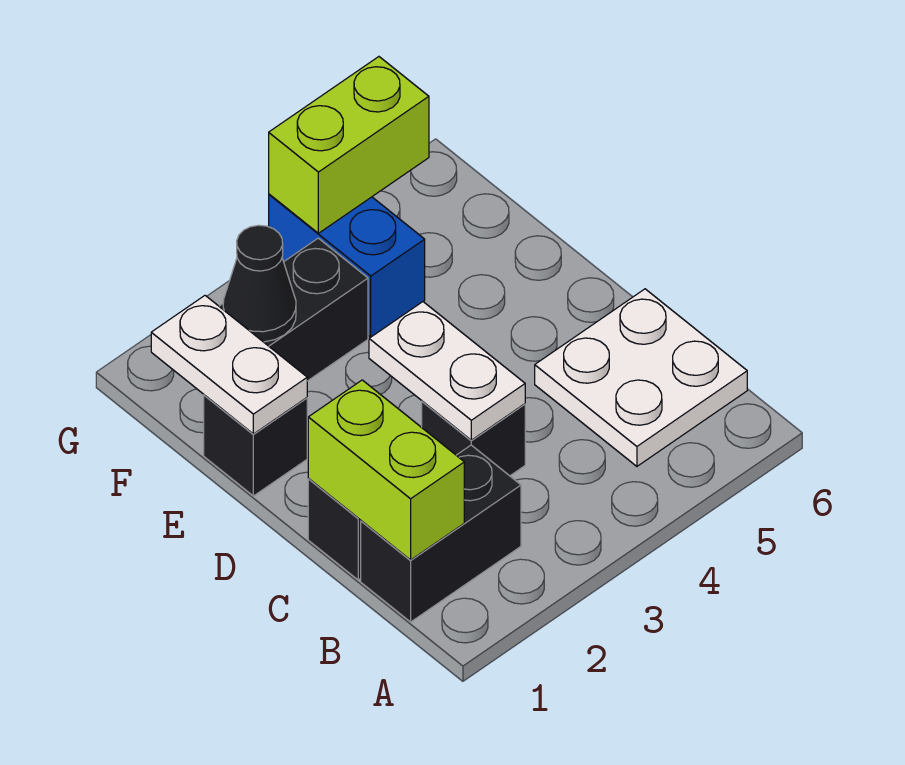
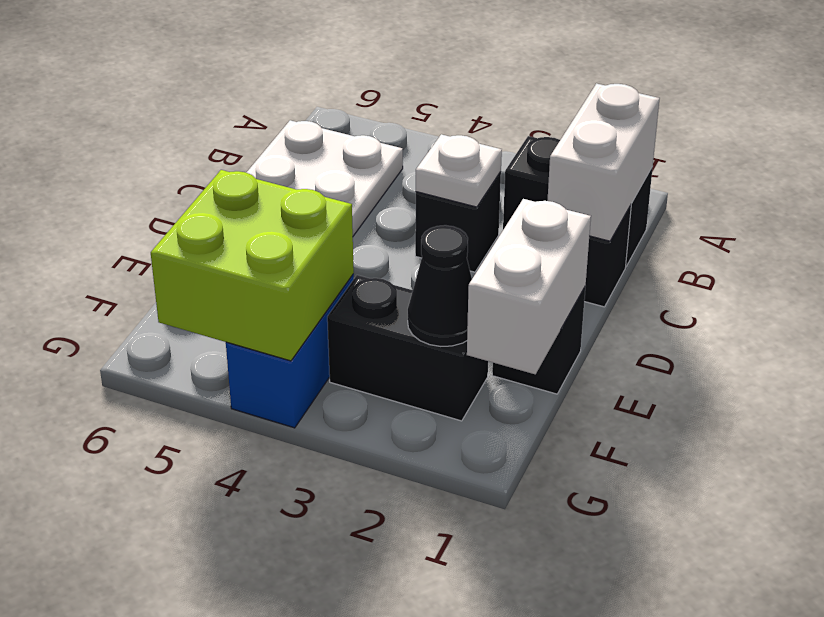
lime 1x2 brick [308,380,464,560] -> white 1x2 brick [547,83,660,241]
white 1x2 plate [369,302,525,440] -> white 1x1 plate [416,134,502,207]
white 1x2 plate [151,296,307,434] -> white 1x2 brick [467,199,591,374]
lime 1x2 brick [269,57,429,233] -> lime 2x2 brick [151,170,354,361]

